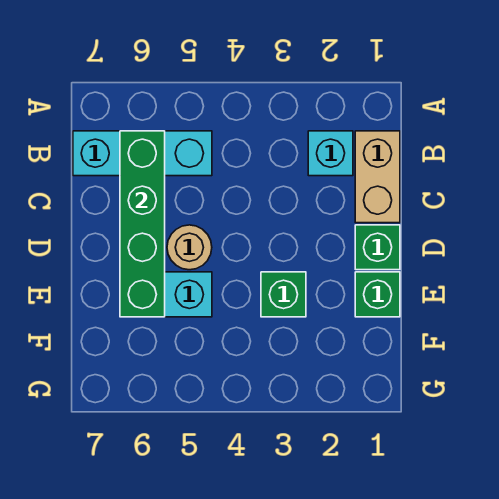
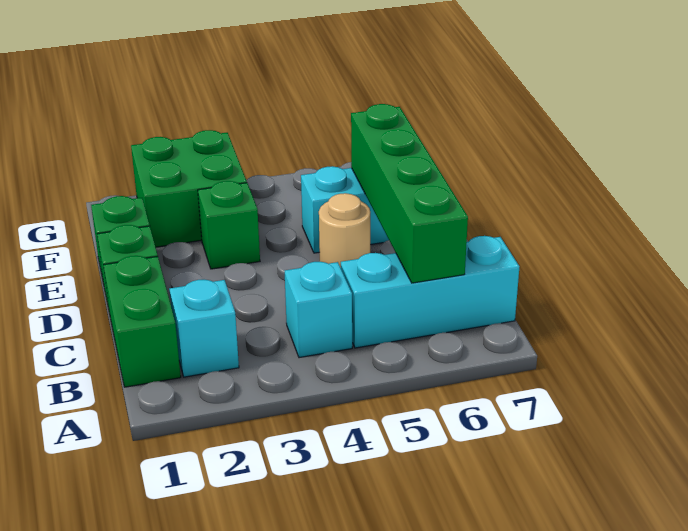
tan 1x2 brick [355,131,400,223] -> green 1x2 brick [103,256,181,387]
none -> cyan 1x1 brick [285,262,352,358]
none -> green 2x2 brick [131,130,247,247]

